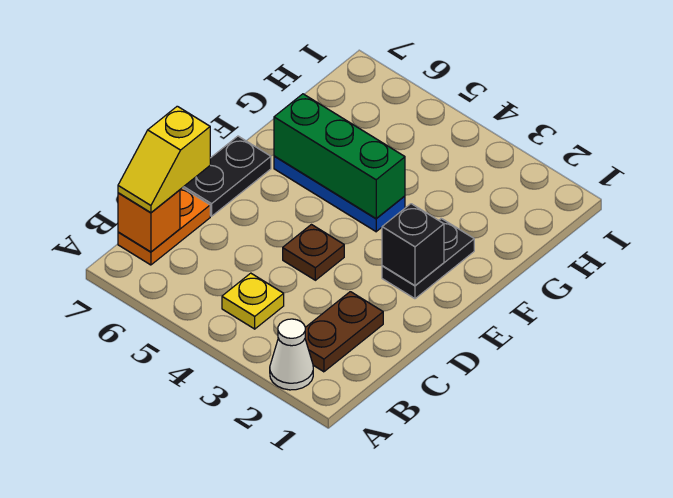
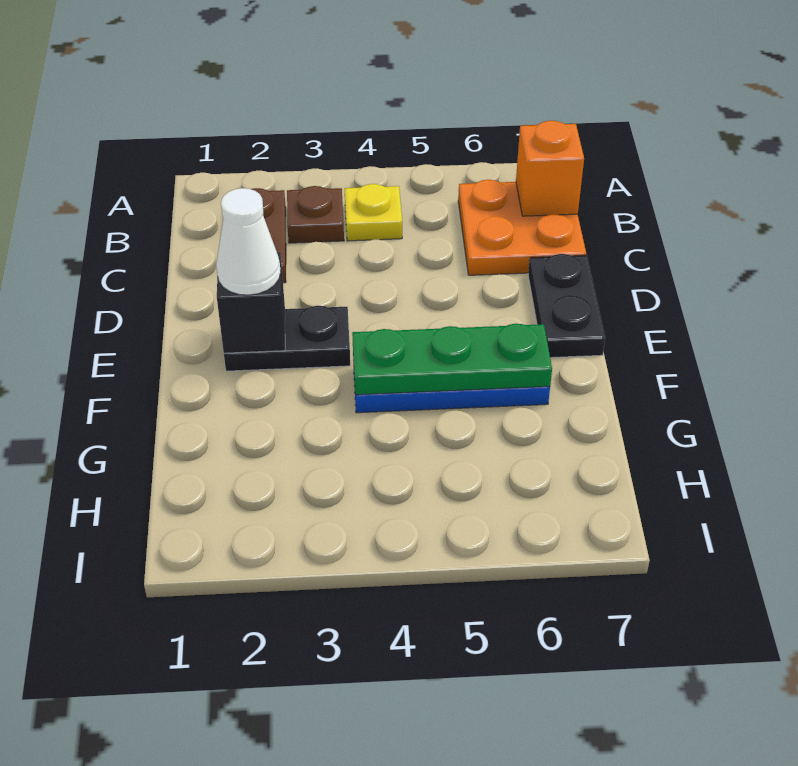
white 1x1 cone [270,319,313,390] -> white 1x1 cone moved to [216,188,281,295]
orange 1x2 plate [118,188,210,265] -> orange 2x2 plate [458,180,586,275]
yellow 1x2 slope [118,106,210,213] -> none
brown 1x1 plate [283,225,344,280] -> brown 1x1 plate moved to [287,186,344,243]
black 1x2 plate [382,218,474,299] -> black 1x2 plate turned to [224,306,350,371]
green 1x3 brick [274,94,405,218] -> green 1x3 plate [352,324,552,395]

